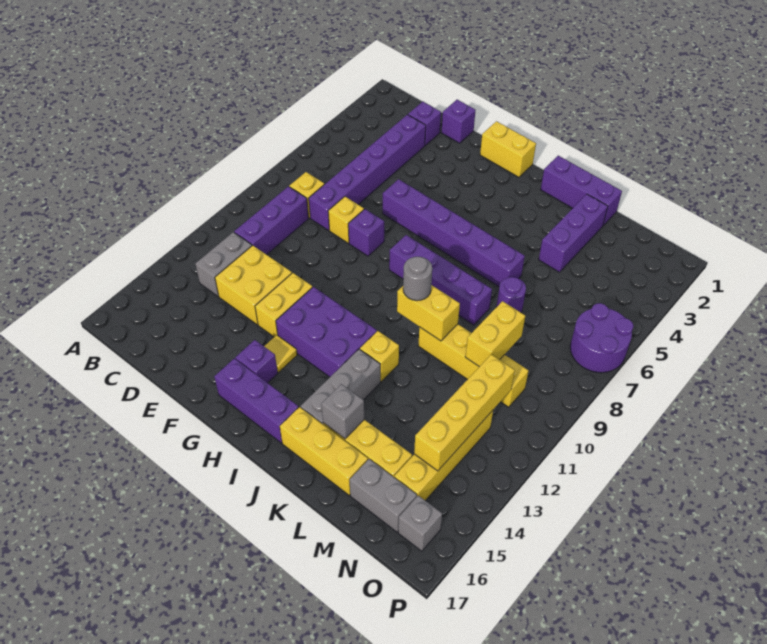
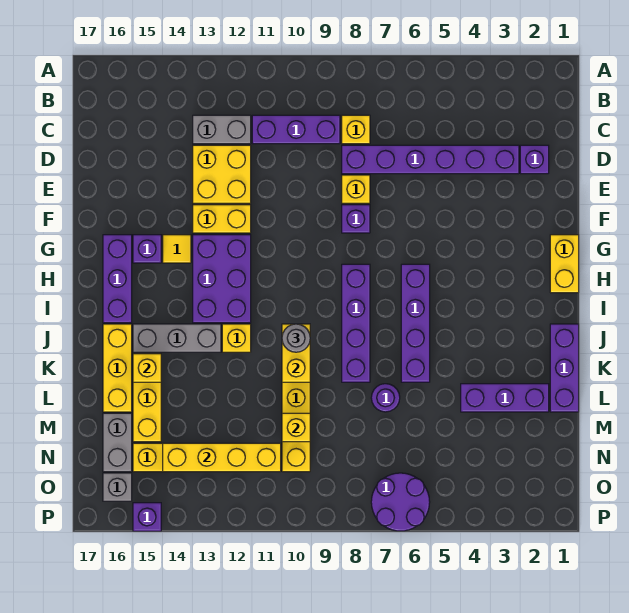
purple 1x1 brick [441,100,476,143] -> purple 1x1 brick moved to [133,503,161,531]
purple 1x6 brick [383,179,525,287] -> purple 1x4 brick [401,264,430,382]
grey 1x1 brick [321,384,364,439] -> yellow 1x1 brick [133,354,161,382]
yellow 1x2 brick [465,301,525,367] -> yellow 1x1 brick [282,413,310,442]

